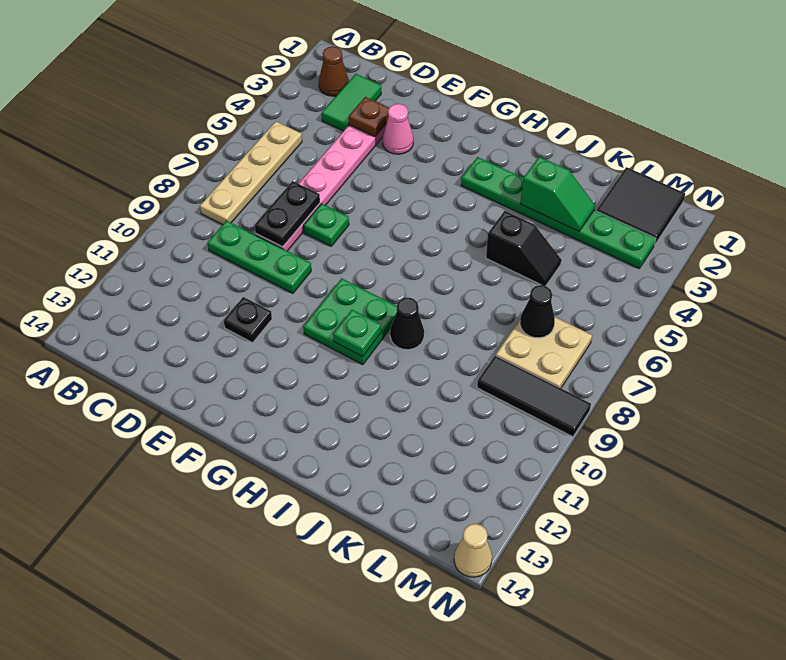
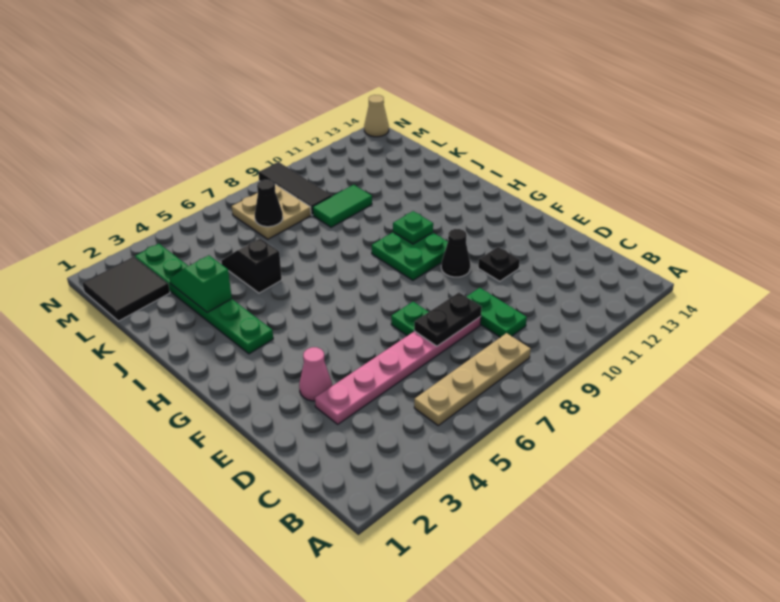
brown 1x1 cone [319,46,349,96] -> none
green 1x2 tile [322,74,381,131] -> green 1x2 tile moved to [313,185,372,227]
green 1x3 plate [208,221,311,293] -> green 1x2 plate [466,288,527,337]
brown 1x1 plate [349,97,389,137] -> none
black 1x1 cone [390,297,424,350] -> black 1x1 cone moved to [441,229,470,277]

